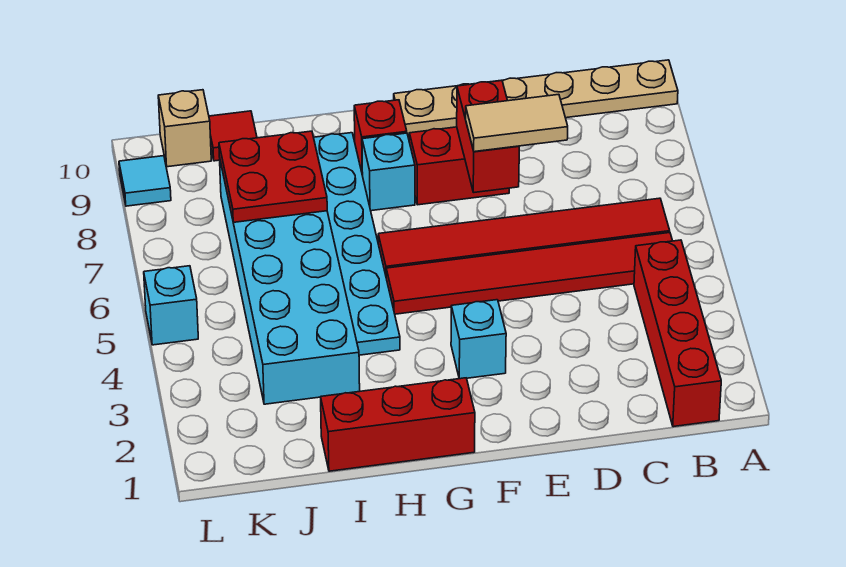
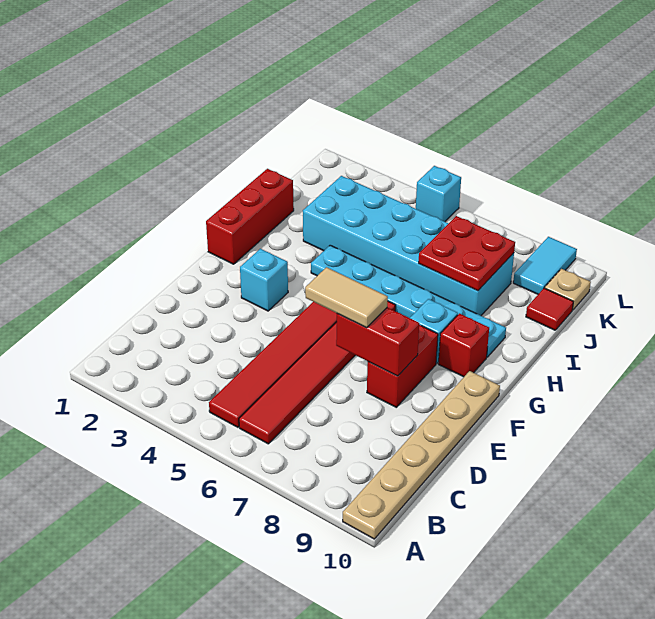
red 1x4 brick [634,240,721,427] -> none
tan 1x2 tile [466,94,568,152] -> tan 1x2 tile turned to [305,267,388,328]
tan 1x1 brick [158,90,211,167] -> tan 1x1 plate [545,269,591,310]
cyan 1x1 tile [119,156,171,206] -> cyan 1x2 tile [513,237,577,294]

